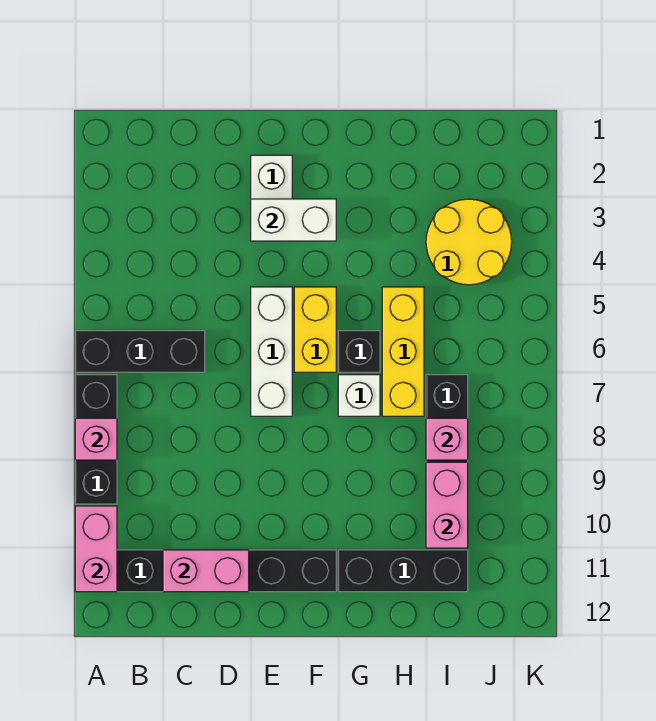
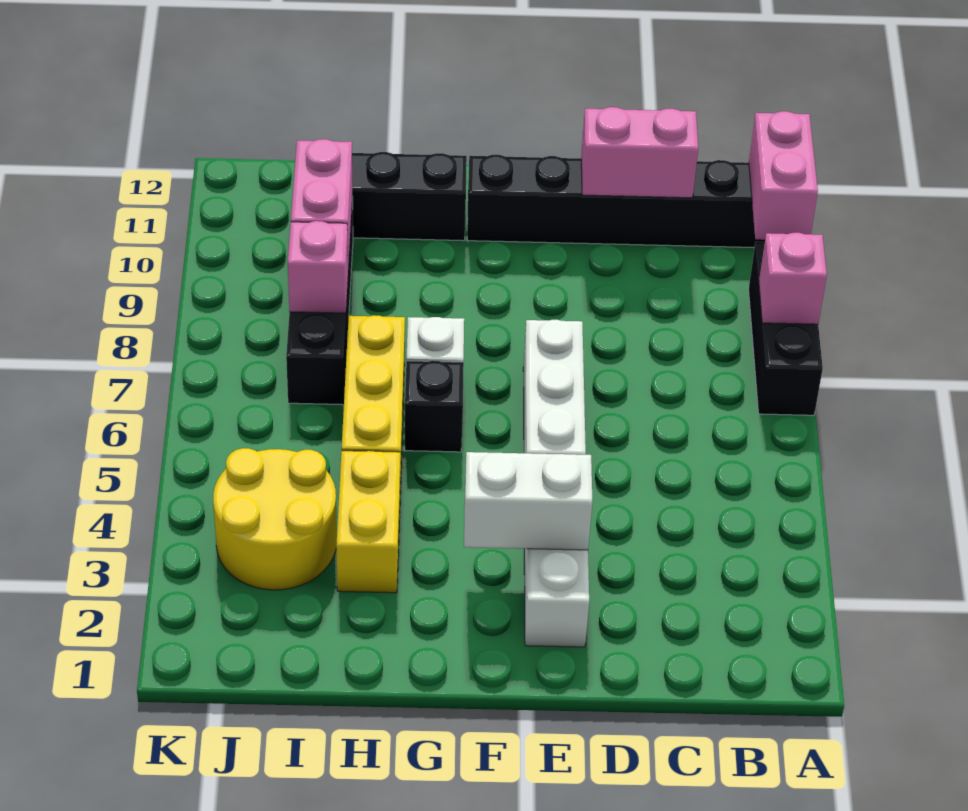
black 1x3 brick [75,331,205,372] -> none
yellow 1x2 brick [294,287,336,372] -> yellow 1x2 brick moved to [336,451,400,593]

